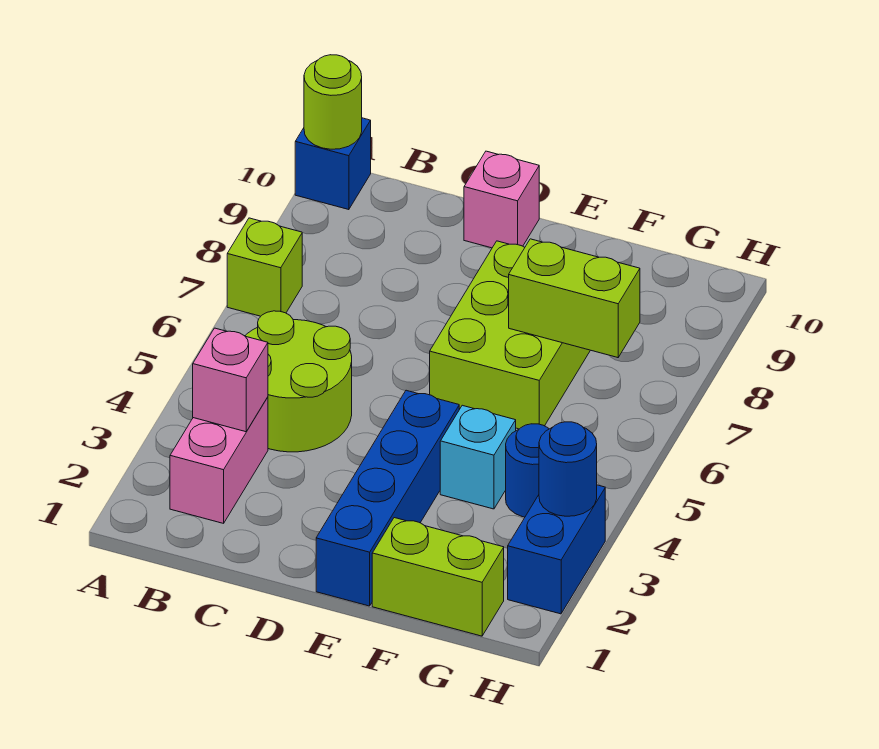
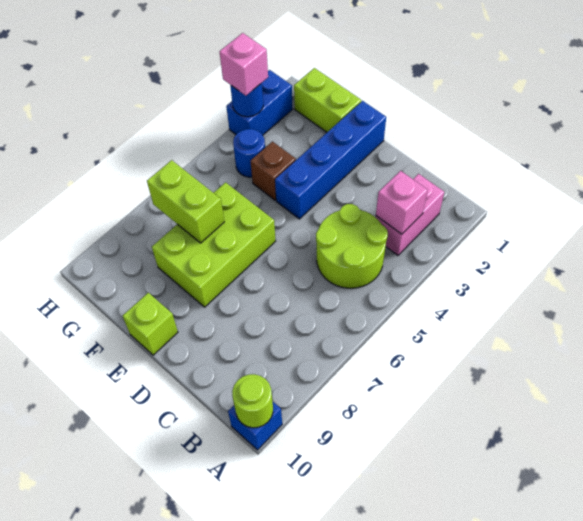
lime 1x1 brick [227,218,302,316] -> lime 1x1 brick moved to [122,293,178,355]
pink 1x1 brick [464,151,539,248] -> pink 1x1 brick moved to [220,33,268,96]
cyan 1x1 brick [440,405,516,509] -> brown 1x1 brick [251,142,296,200]

